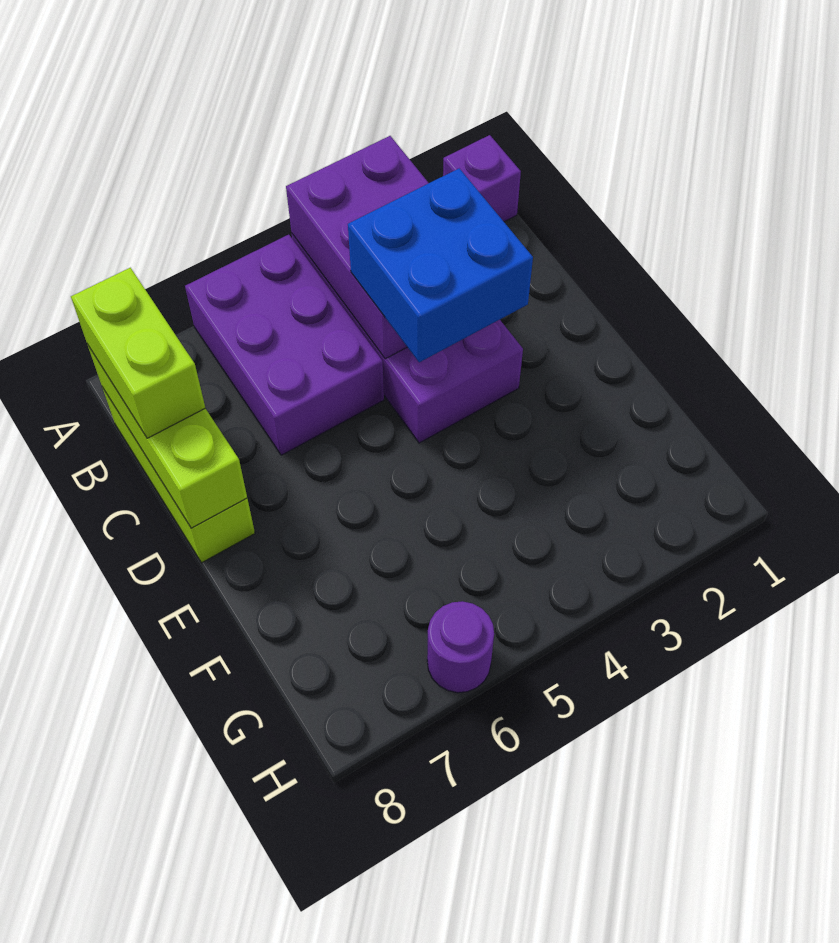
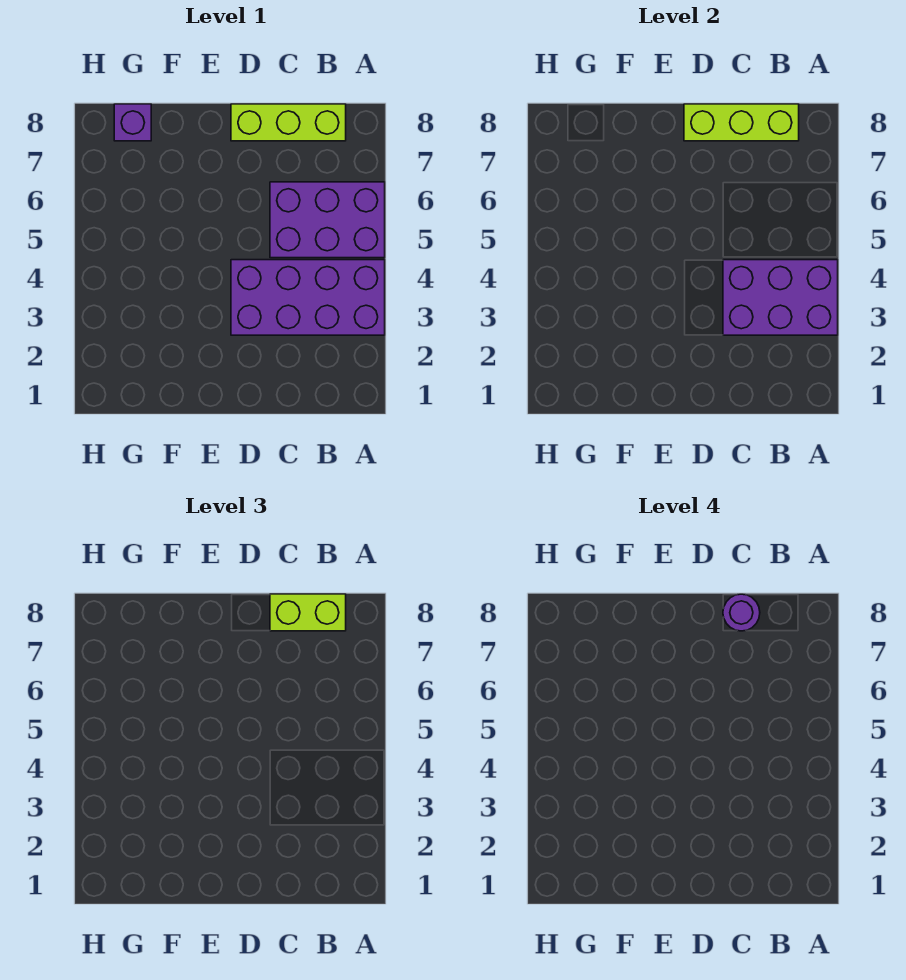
purple 1x1 brick [443,135,521,222] -> purple 1x1 brick moved to [114,104,151,141]
blue 2x2 brick [348,168,533,362] -> none
purple 1x1 round brick [427,601,494,693] -> purple 1x1 round brick moved to [723,594,760,631]

